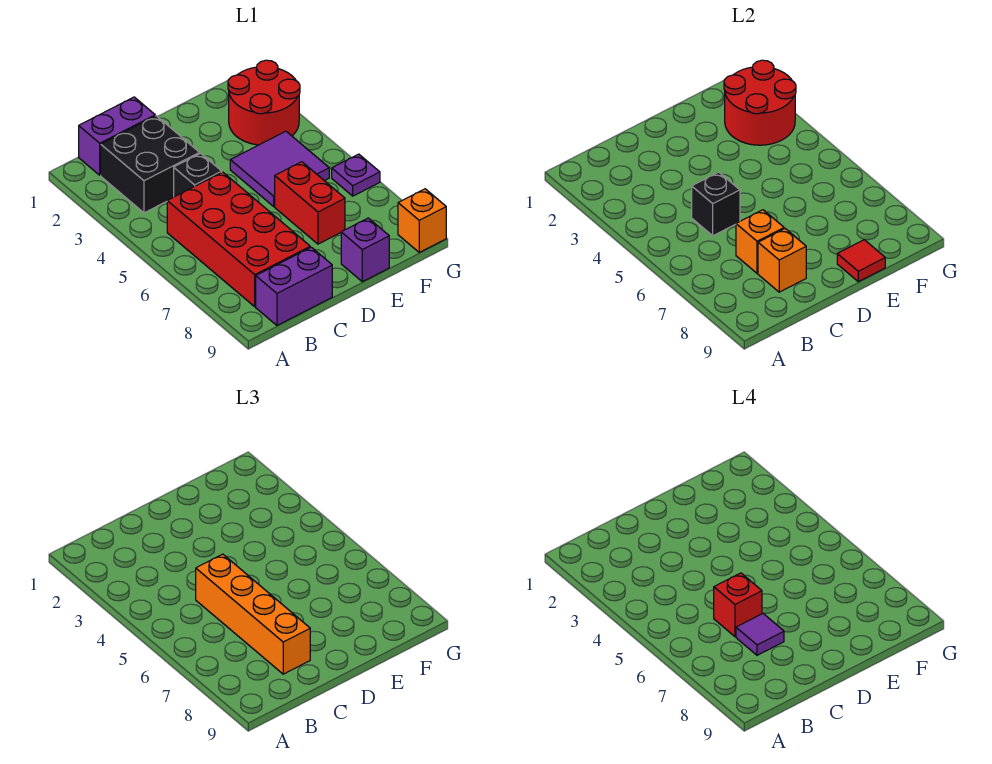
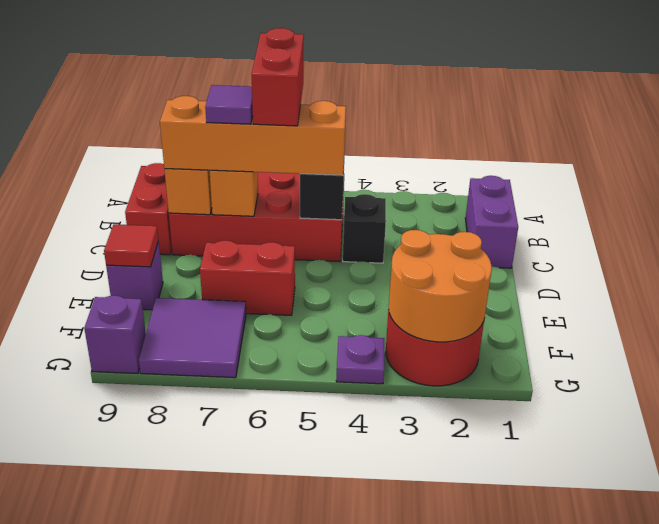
black 2x2 brick [101,116,200,213] -> none
purple 1x2 brick [256,247,332,325] -> red 1x2 brick [125,163,172,255]
red 1x1 brick [714,573,762,637] -> red 1x2 brick [252,28,304,126]
purple 2x2 tile [230,131,329,206] -> purple 2x2 tile moved to [139,298,246,378]
red 2x2 round brick [724,60,796,145] -> orange 2x2 round brick [389,230,492,342]
purple 1x1 plate [332,154,380,196] -> purple 1x1 plate moved to [336,335,384,384]
orange 1x1 brick [398,189,446,252] -> purple 1x1 brick [84,296,146,373]

